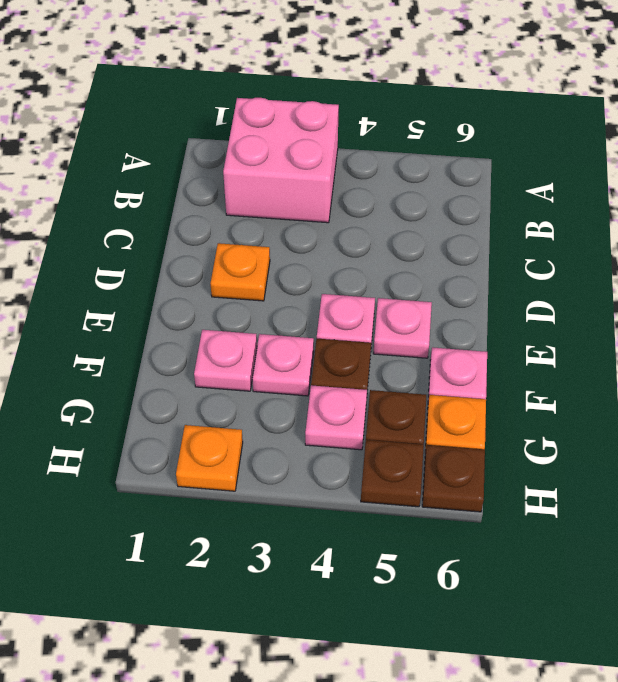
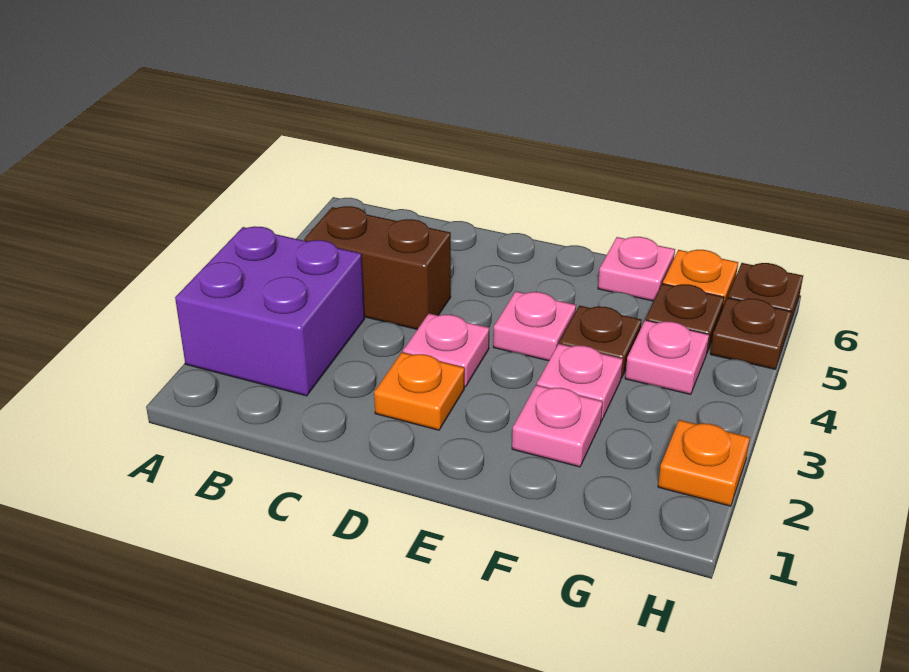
pink 2x2 brick [223,98,339,223] -> purple 2x2 brick [175,226,365,396]
none -> brown 1x2 brick [304,206,451,329]
pink 1x1 plate [373,298,432,358] -> pink 1x1 plate moved to [403,314,489,387]

